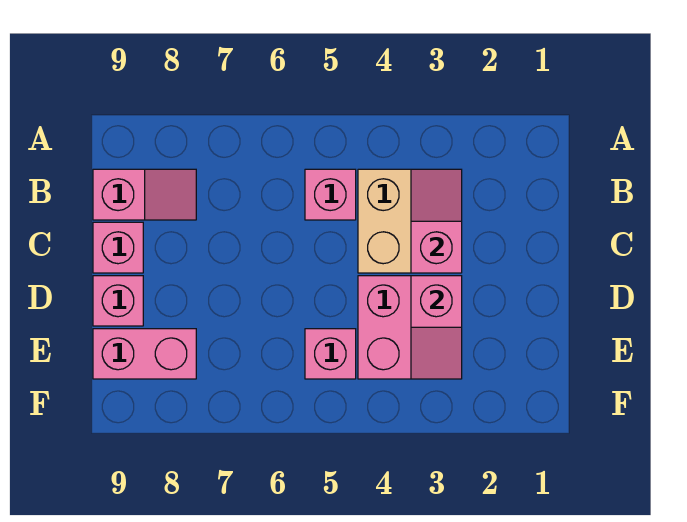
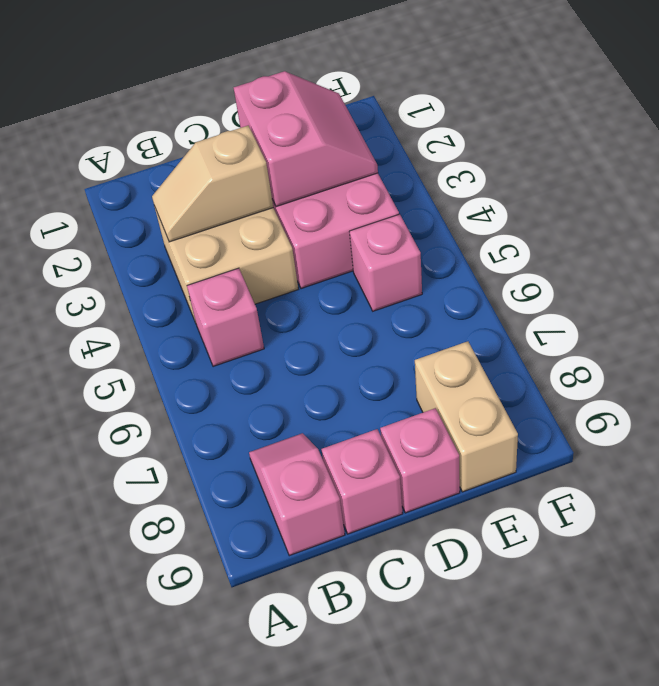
pink 1x2 slope [411,169,462,273] -> tan 1x2 slope [152,125,273,242]
pink 1x2 slope [411,276,462,379] -> pink 2x2 slope [234,71,378,207]
pink 1x2 brick [93,329,196,379] -> tan 1x2 brick [415,341,518,492]

